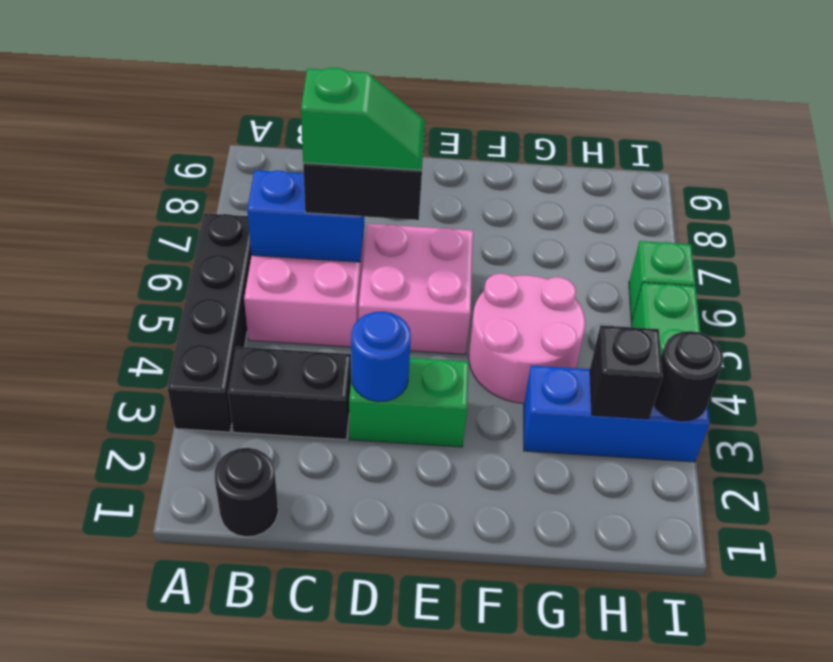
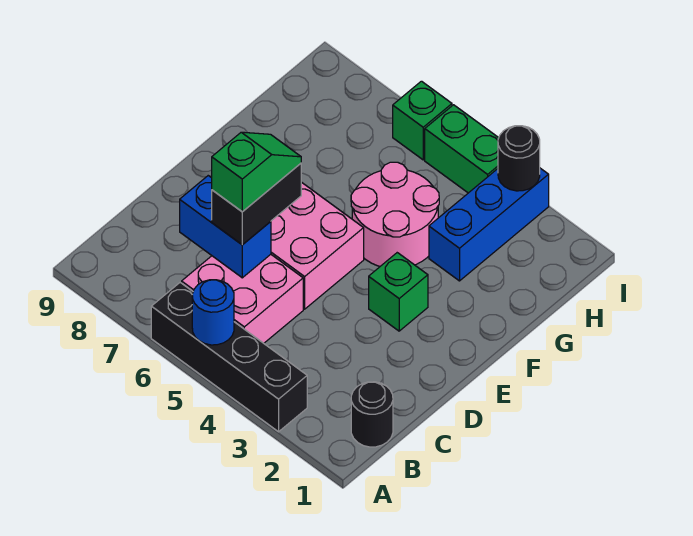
black 1x2 brick [228,347,351,440] -> none
blue 1x2 brick [247,170,364,262] -> blue 1x2 brick turned to [180,176,271,278]
green 1x2 brick [349,358,469,447] -> green 1x1 brick [369,253,428,331]
blue 1x1 round brick [351,311,411,402] -> blue 1x1 round brick moved to [192,280,234,345]
black 1x1 brick [590,325,663,419] -> none

